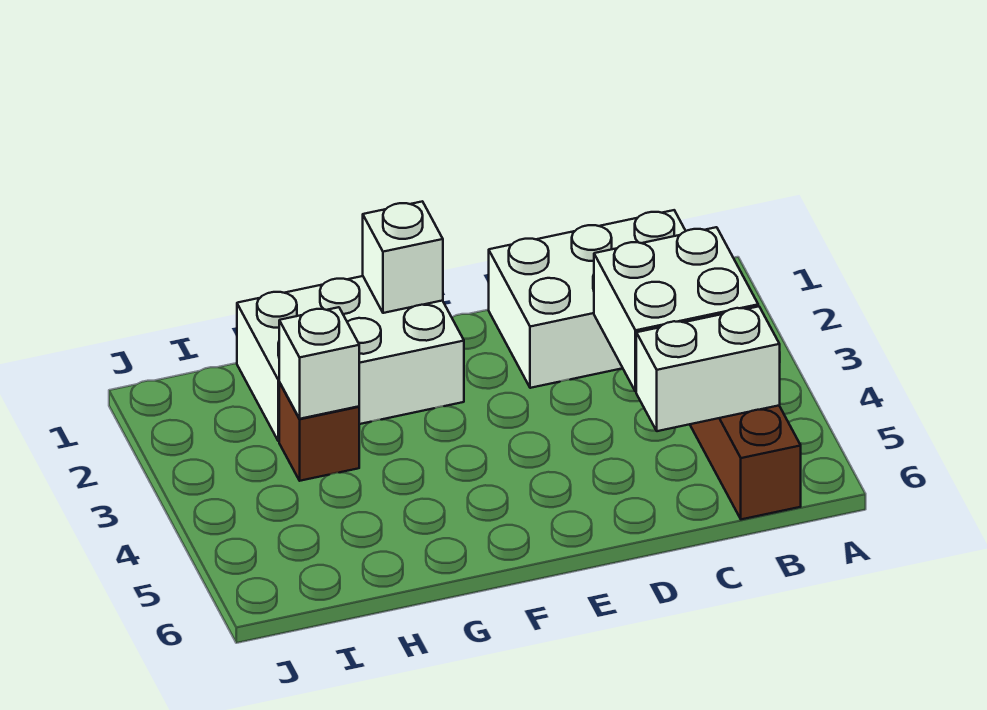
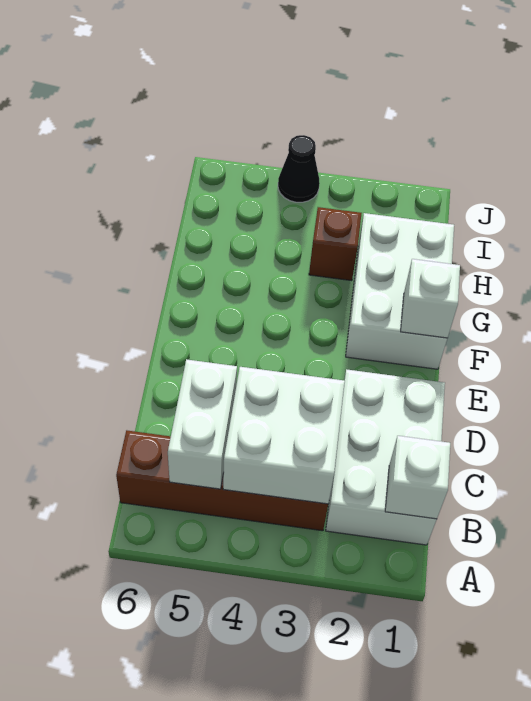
white 1x1 brick [279,307,359,419] -> white 1x1 brick moved to [385,436,450,519]
none -> black 1x1 cone [278,135,320,202]

